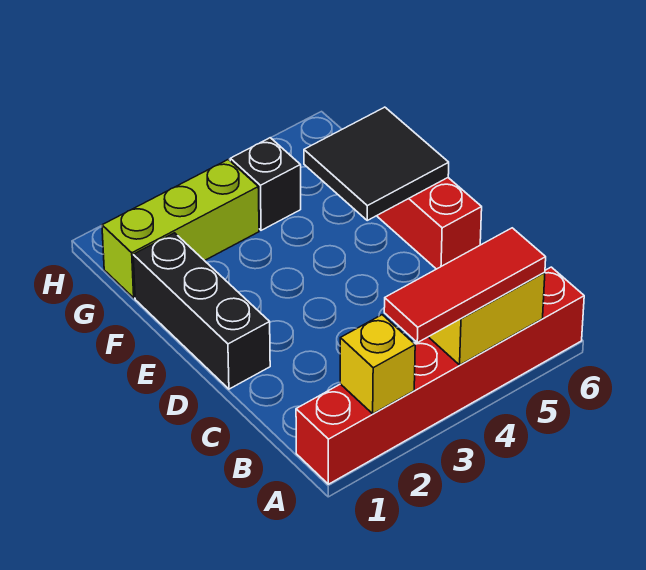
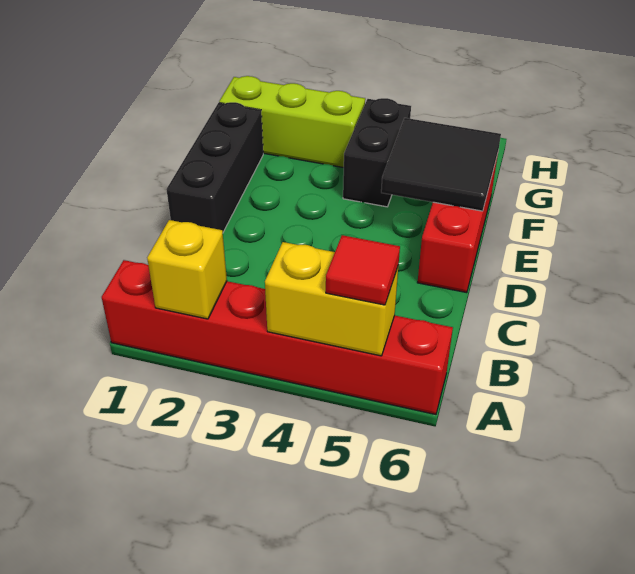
red 1x3 tile [384,228,546,343] -> red 1x1 tile [326,235,400,305]
black 1x1 brick [230,138,301,230] -> black 1x2 brick [343,98,411,207]

